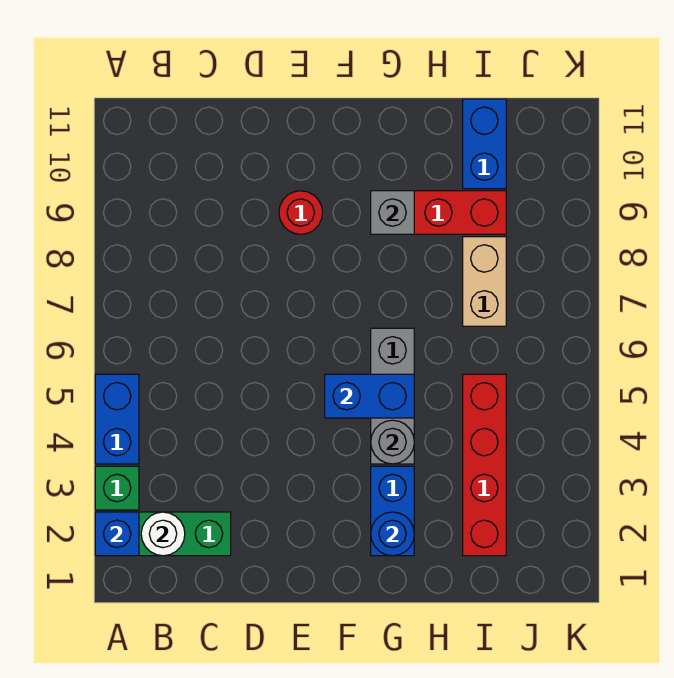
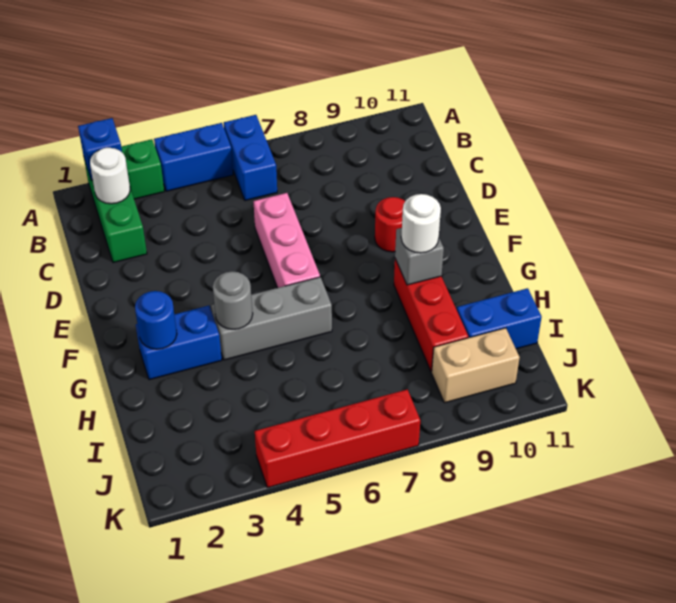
none -> pink 1x3 brick [253,193,320,288]
blue 1x2 brick [325,374,414,418] -> blue 1x2 brick moved to [224,115,277,201]
none -> white 1x1 round brick [401,194,441,253]
red 1x4 brick [463,374,506,556] -> red 1x4 brick moved to [255,389,420,488]
tan 1x2 brick [463,237,506,326] -> tan 1x2 brick moved to [432,328,520,403]

